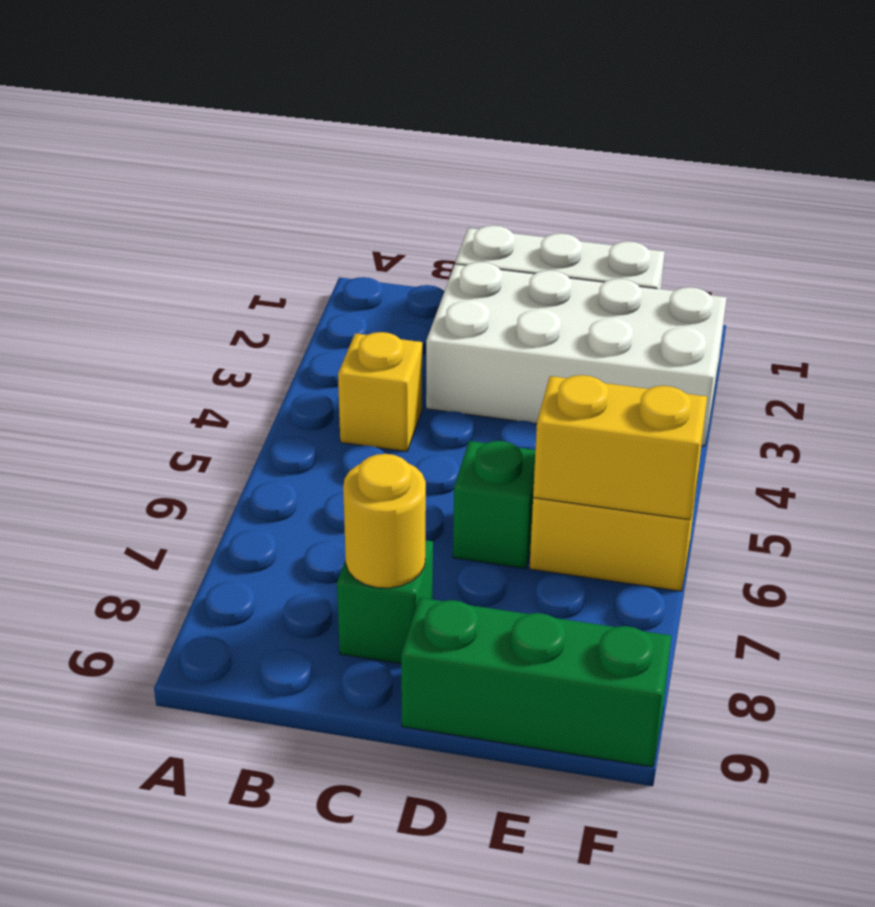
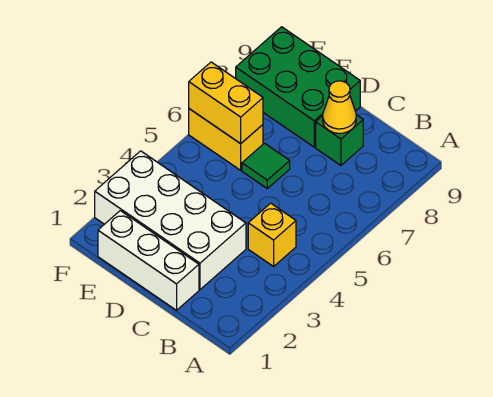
yellow 1x1 round brick [343,454,426,588] -> yellow 1x1 cone [323,81,356,133]
green 1x1 brick [453,441,536,569] -> green 1x1 tile [242,143,290,188]
green 1x3 brick [401,598,671,767] -> green 2x3 brick [236,27,360,147]

